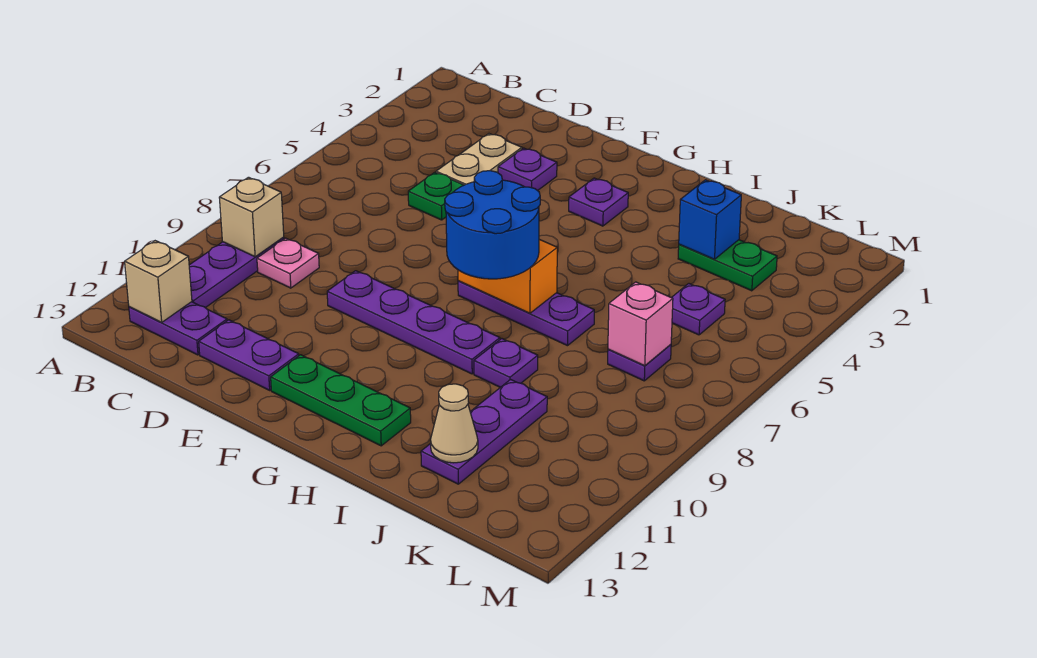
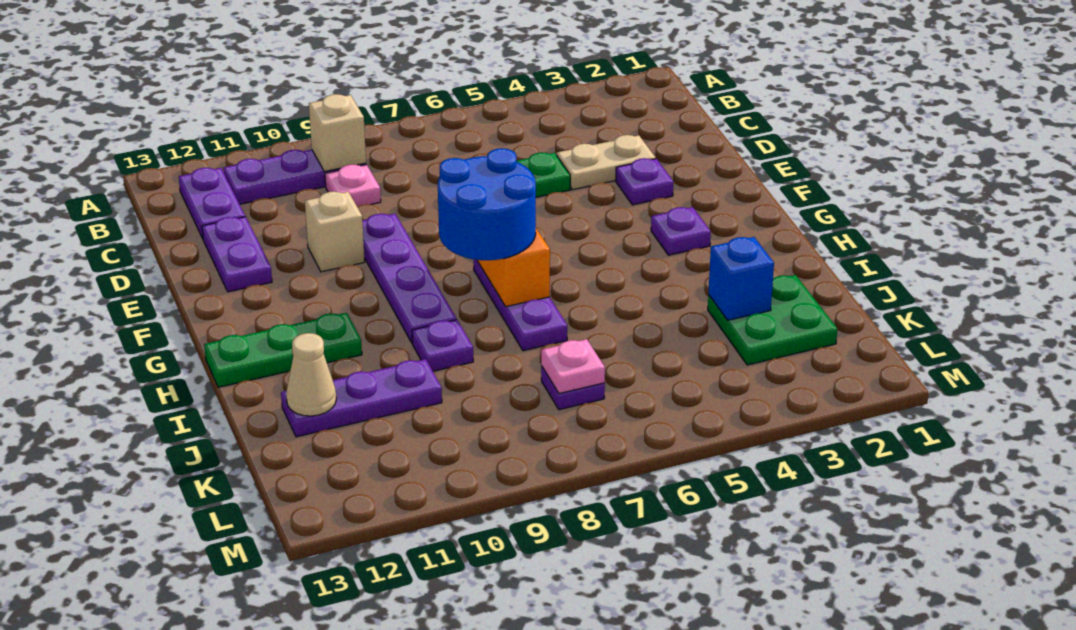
tan 1x1 brick [125,241,192,323] -> tan 1x1 brick moved to [305,191,364,272]
green 1x3 plate [271,355,411,446] -> green 1x3 plate turned to [204,313,362,387]
green 1x2 plate [678,240,777,291] -> green 2x2 plate [708,275,837,365]
purple 1x1 plate [671,284,725,335] -> none
pink 1x1 brick [608,282,673,366] -> pink 1x1 plate [541,339,605,394]

